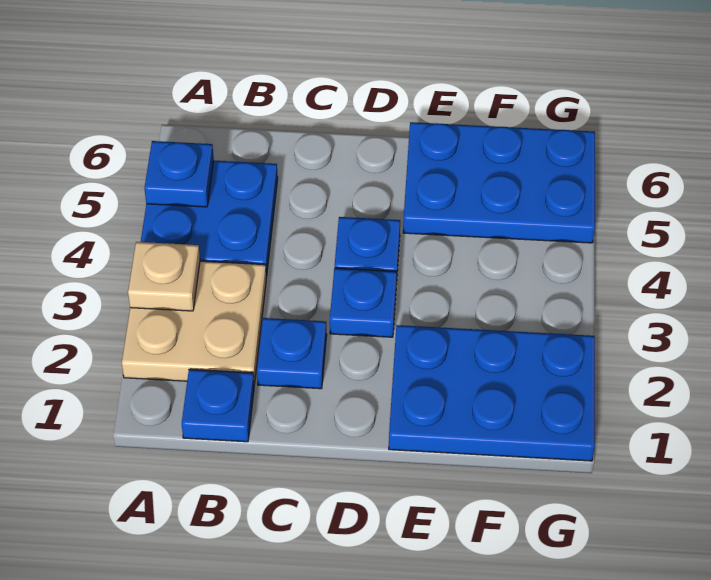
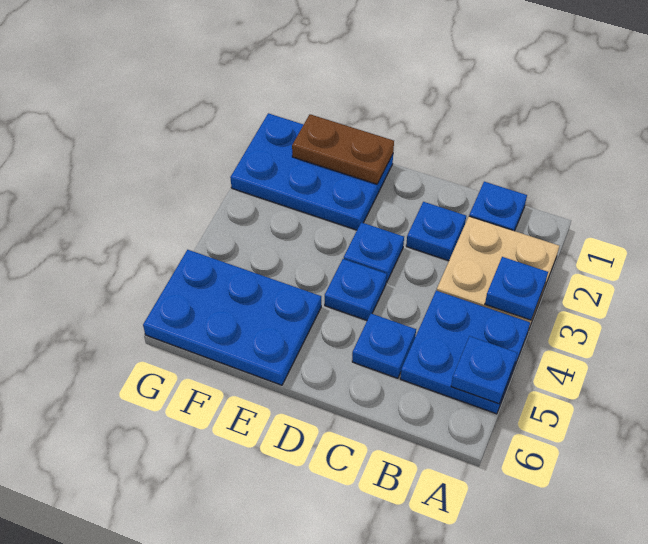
tan 1x1 plate [128,242,200,311] -> blue 1x1 plate [485,257,548,320]
none -> blue 1x1 plate [352,314,416,378]
none -> brown 1x2 plate [292,114,394,184]

